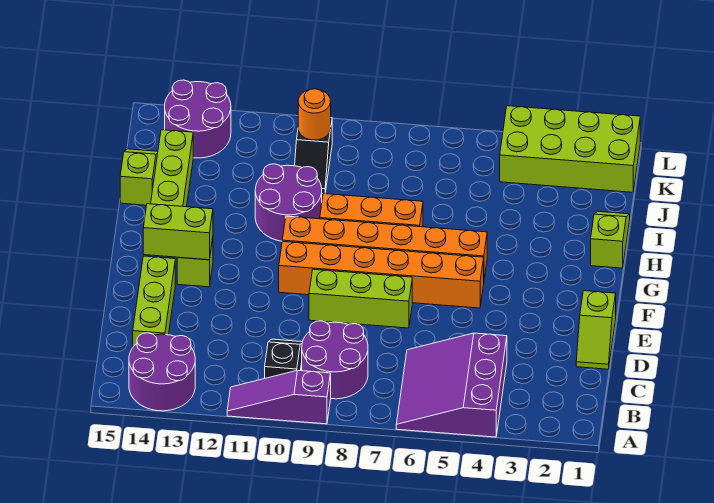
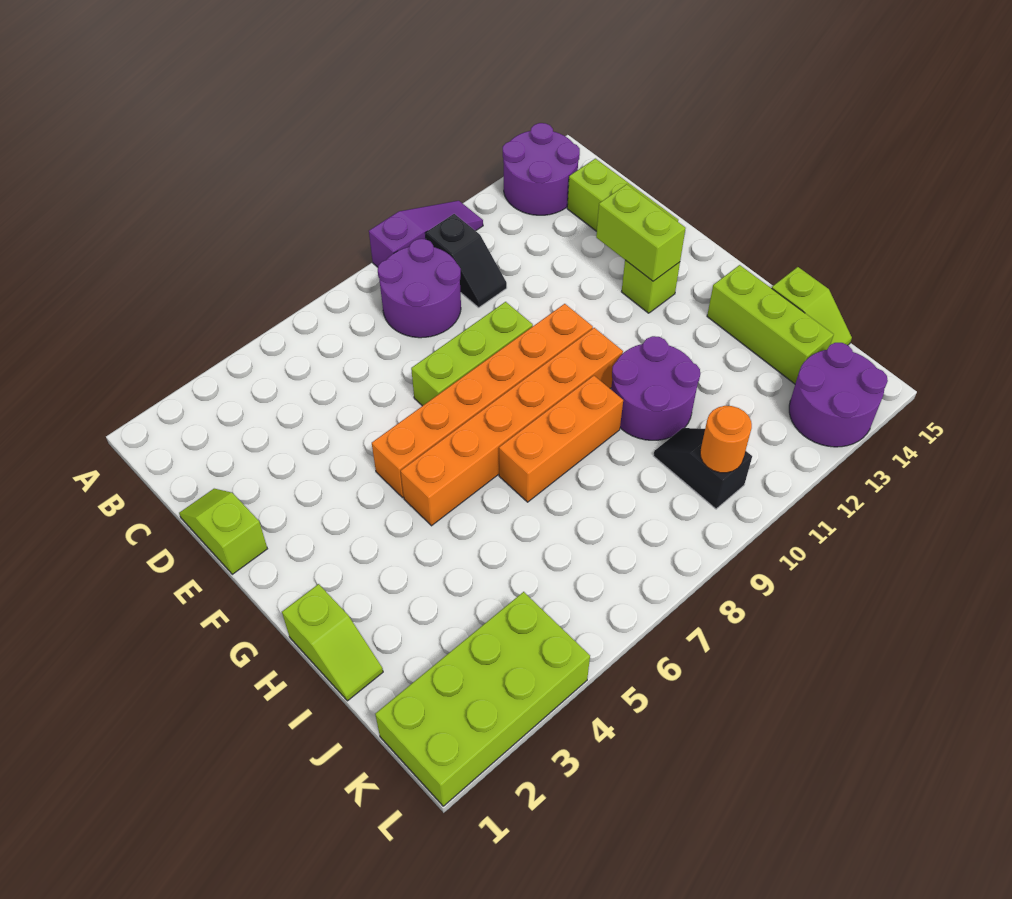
purple 3x3 slope [396,333,507,437] -> none
lime 1x2 brick [143,204,213,260] -> lime 1x2 brick turned to [596,184,686,281]

